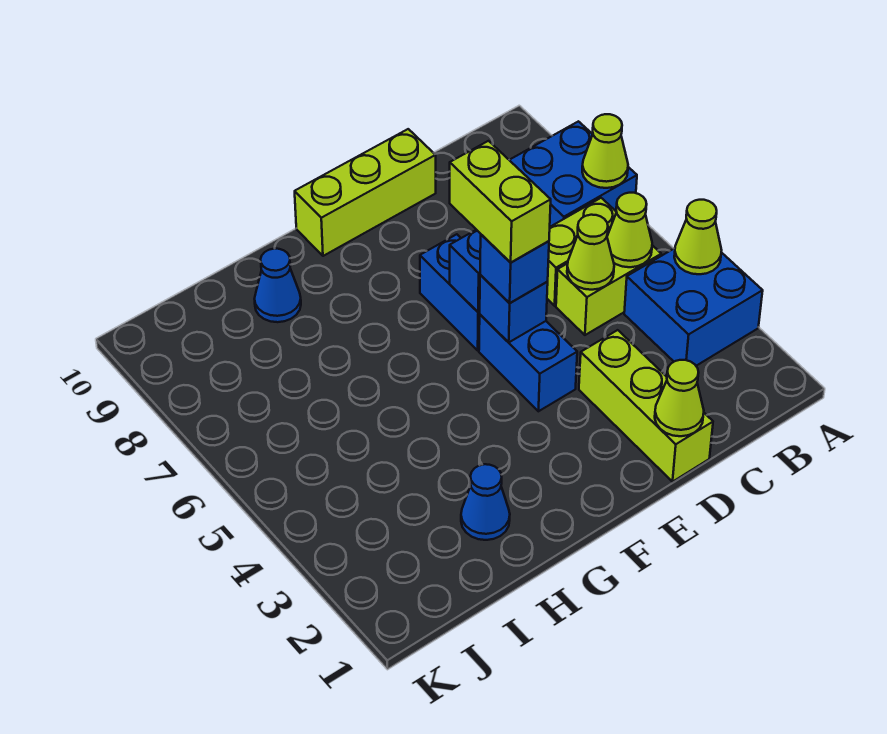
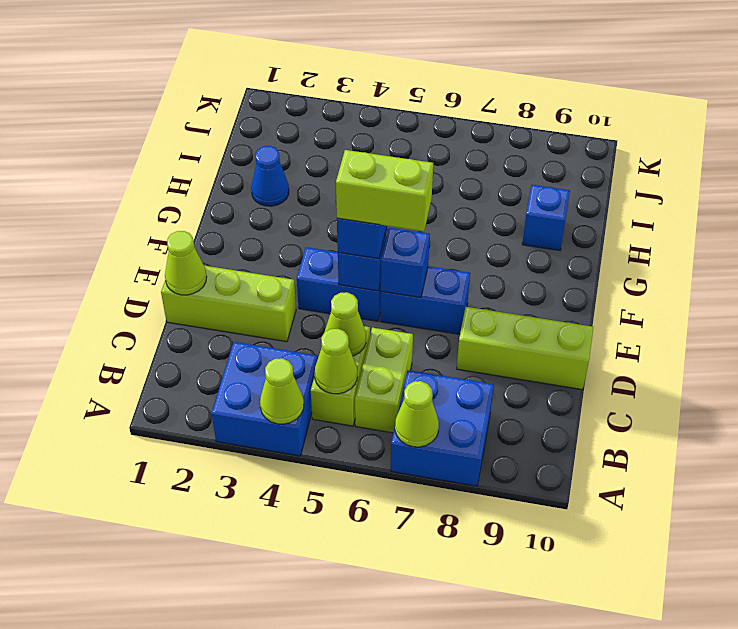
lime 1x3 brick [295,129,436,256] -> lime 1x3 brick turned to [457,307,593,390]
blue 1x1 cone [255,249,301,322] -> blue 1x1 brick [522,185,570,251]

